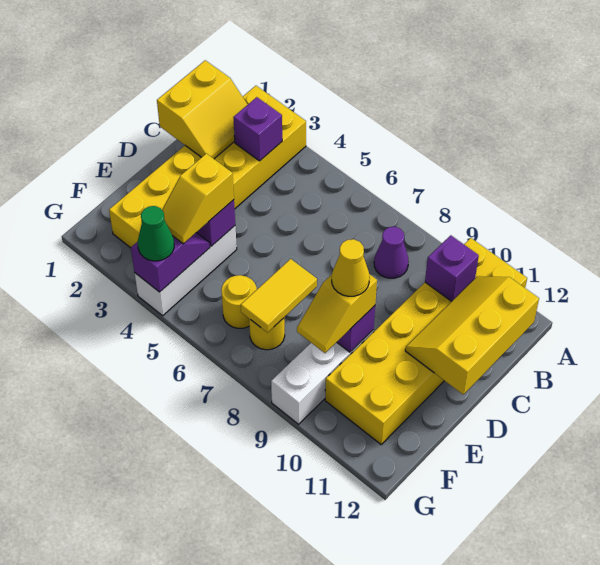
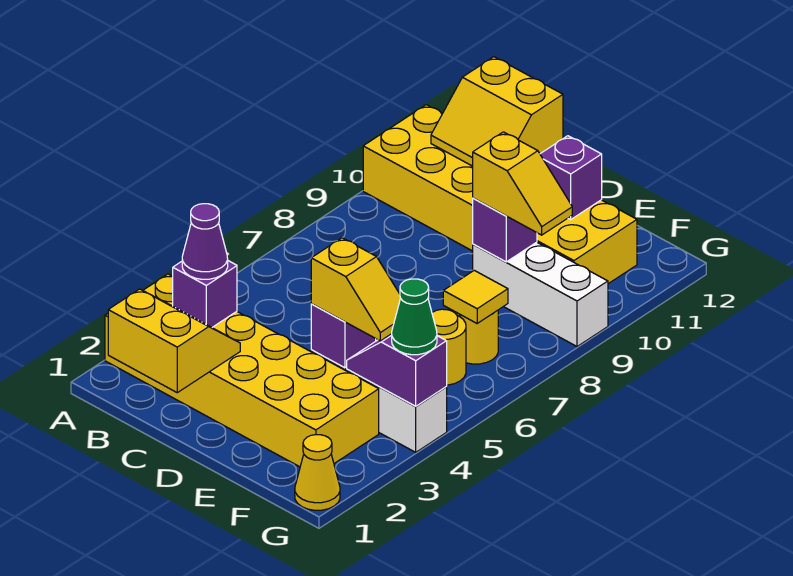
purple 1x1 cone [374,227,409,278] -> purple 1x1 cone moved to [182,204,228,279]
purple 1x1 brick [425,235,479,301] -> purple 1x1 brick moved to [540,136,602,219]
yellow 2x3 slope [405,276,539,394] -> yellow 2x2 slope [431,57,563,166]
yellow 1x2 tile [241,259,317,332] -> yellow 1x1 tile [443,270,508,323]
yellow 1x1 cone [332,239,370,296] -> yellow 1x1 cone moved to [295,435,340,510]

